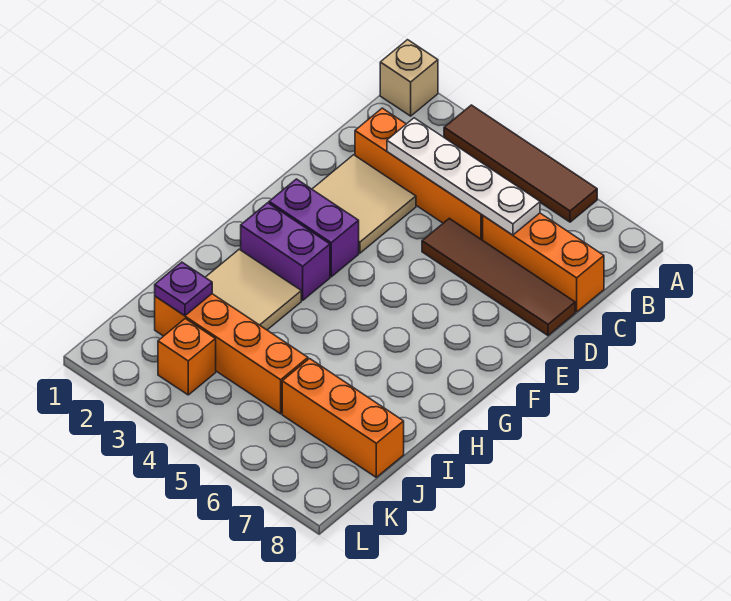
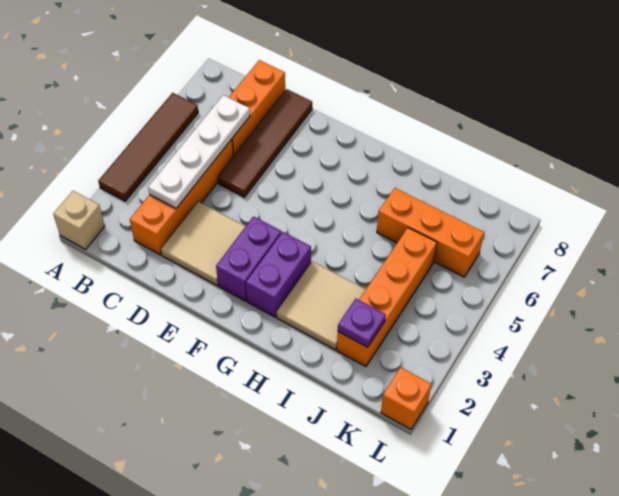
orange 1x3 brick [282,359,404,477] -> orange 1x3 brick turned to [377,188,484,277]
orange 1x1 brick [158,319,216,395] -> orange 1x1 brick moved to [381,367,431,429]

